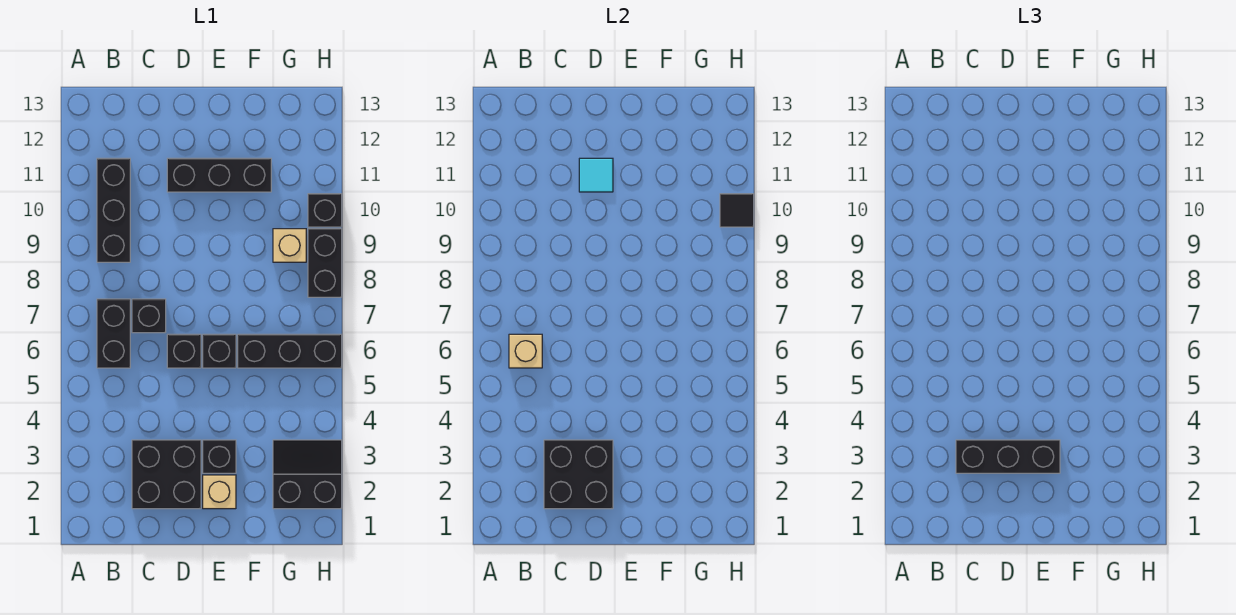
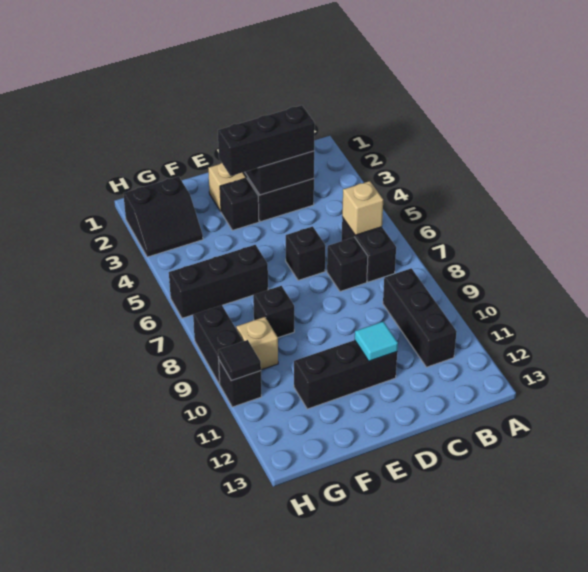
black 1x1 brick [203,334,236,368] -> black 1x1 brick moved to [253,286,294,338]

